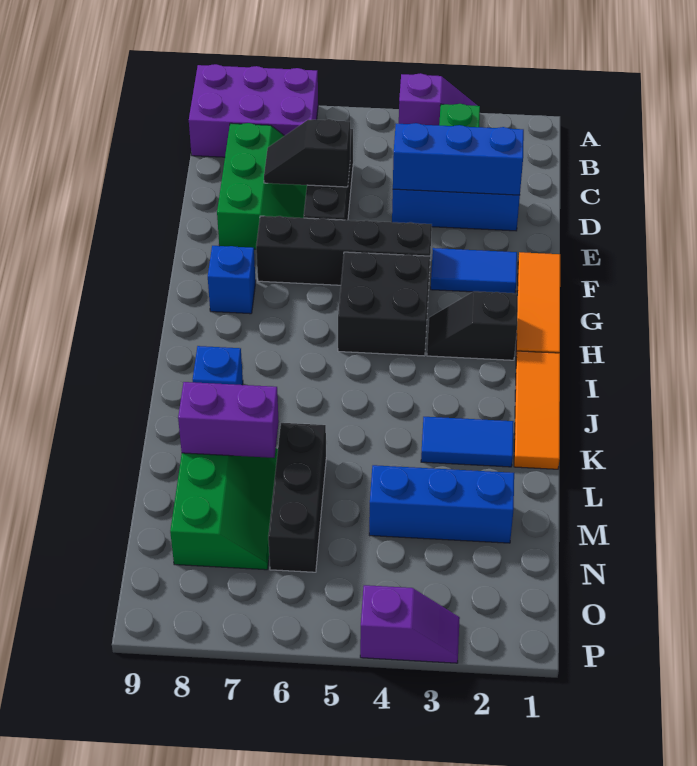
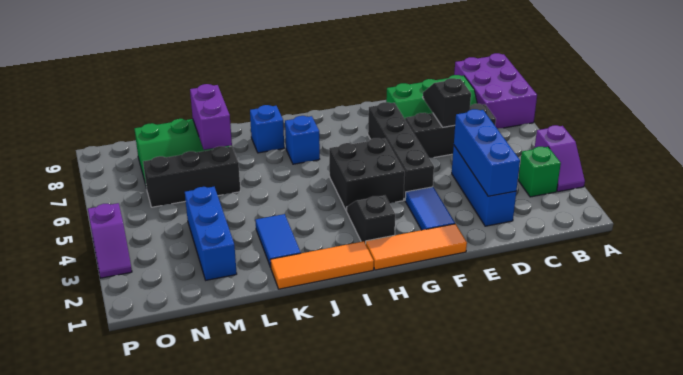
blue 1x1 brick [208,246,256,314] -> blue 1x1 brick moved to [285,116,320,164]

